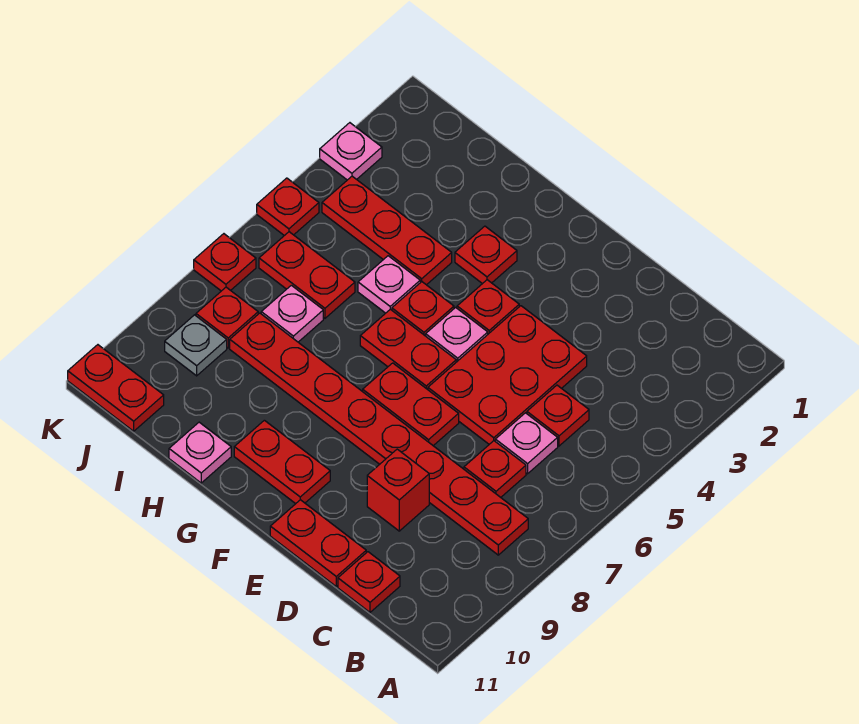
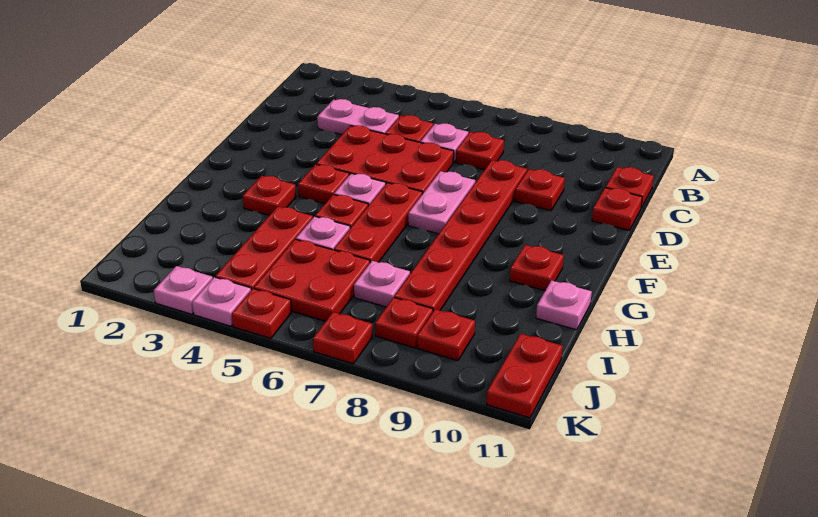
red 1x8 plate [230,313,528,555] -> red 1x6 plate [394,160,527,311]
none -> pink 1x2 plate [317,99,399,135]
red 1x1 brick [367,449,429,531] -> red 1x1 plate [515,169,565,211]
red 1x2 plate [270,500,366,586] -> red 1x1 plate [592,188,642,230]
red 1x2 plate [363,363,459,446] -> pink 1x2 plate [408,171,475,234]
red 1x2 plate [360,309,456,390] -> red 1x3 plate [334,183,422,263]
red 1x2 plate [234,420,330,504] -> red 1x1 plate [510,245,564,291]
red 1x2 plate [259,232,355,318] -> red 2x2 plate [254,239,370,321]
grey 1x1 plate [165,315,227,376] -> red 1x1 plate [417,309,475,361]
none -> pink 1x1 plate [192,277,251,326]

